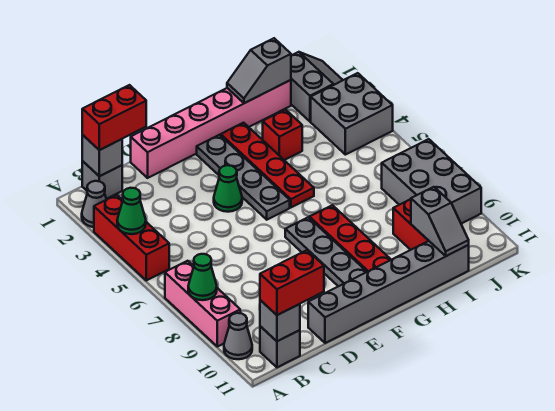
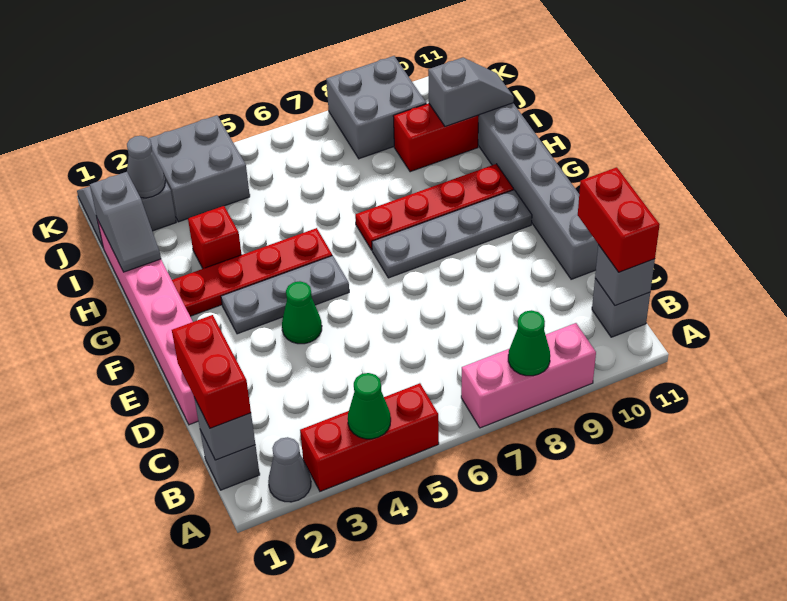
grey 1x1 cone [224,313,252,359] -> grey 1x1 cone moved to [127,136,165,198]
grey 1x4 plate [197,135,290,220] -> grey 1x3 plate [221,256,349,334]
grey 2x3 brick [382,139,481,224] -> grey 2x2 brick [326,56,426,159]

